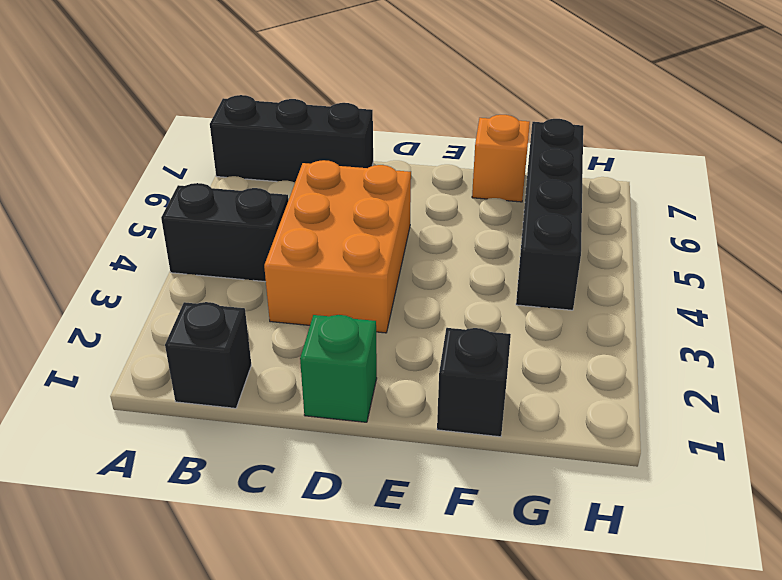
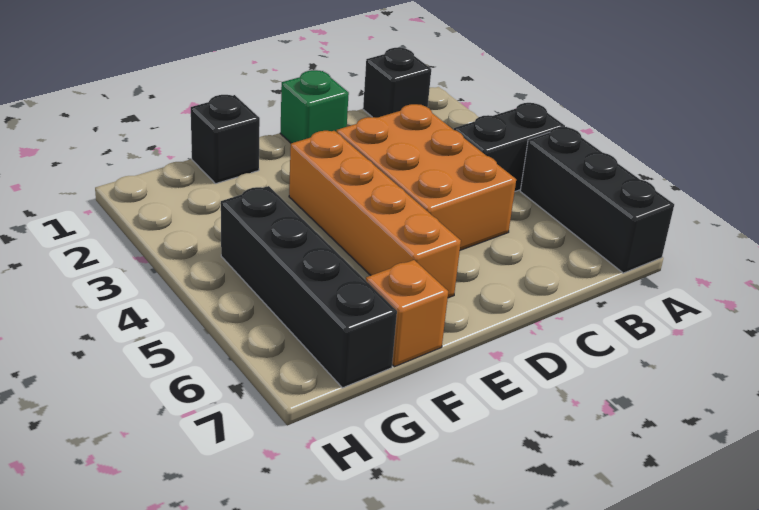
black 1x3 brick [210,95,373,182] -> black 1x3 brick turned to [520,127,674,273]
none -> orange 1x4 brick [289,131,461,298]

